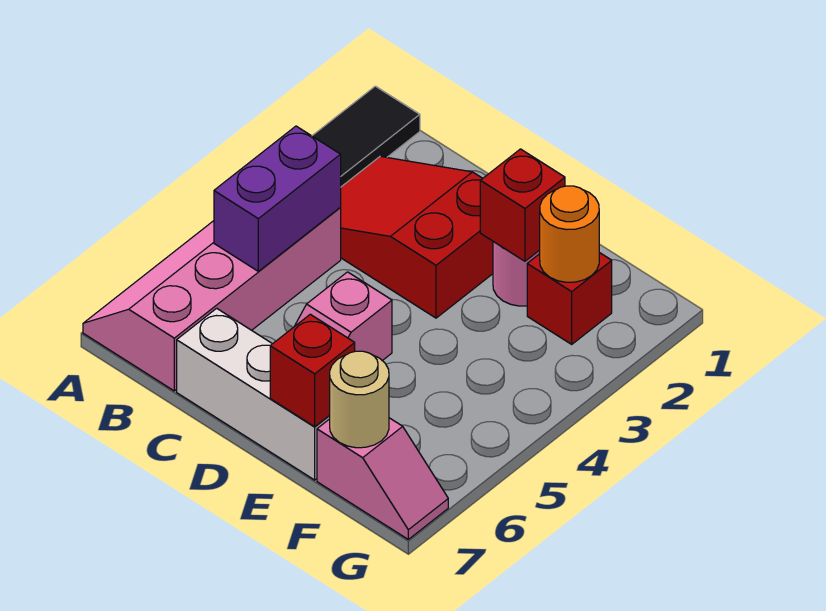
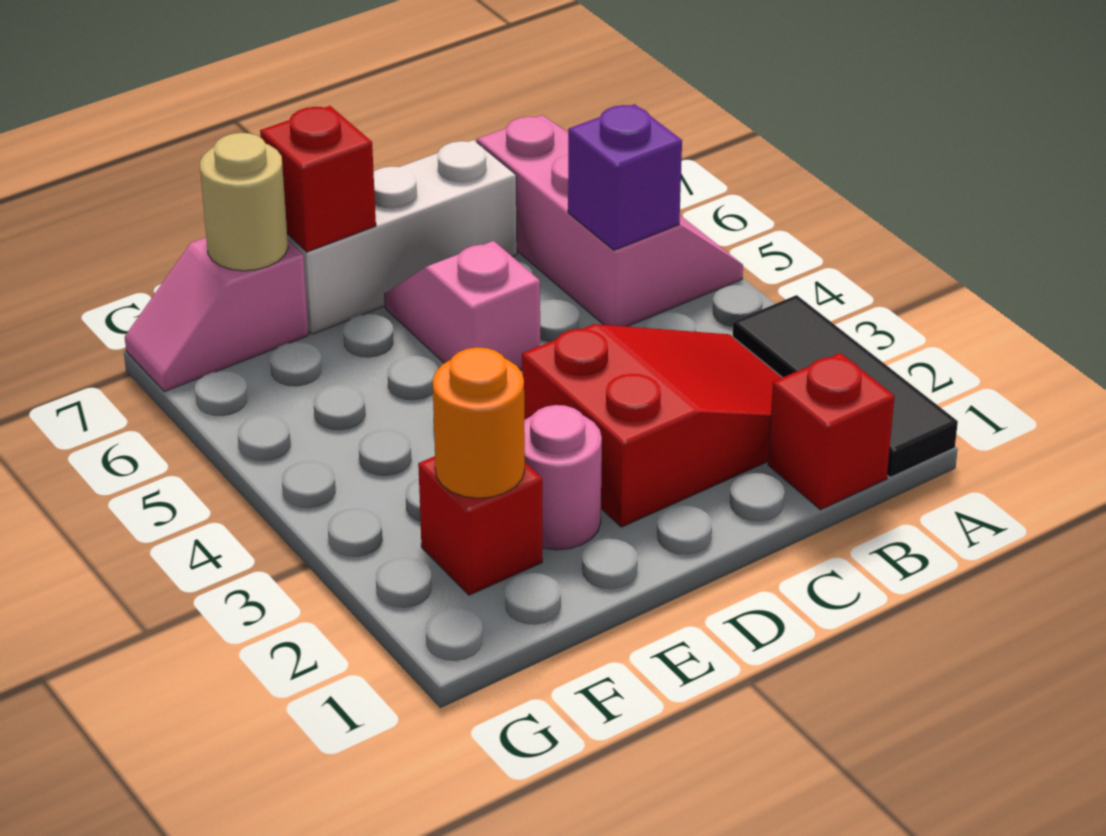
pink 2x4 slope [83,208,341,391] -> pink 2x3 slope [477,115,743,327]
purple 1x2 brick [214,126,341,271] -> purple 1x1 brick [568,104,682,250]
red 1x1 brick [480,149,565,261] -> red 1x1 brick moved to [768,353,895,510]

